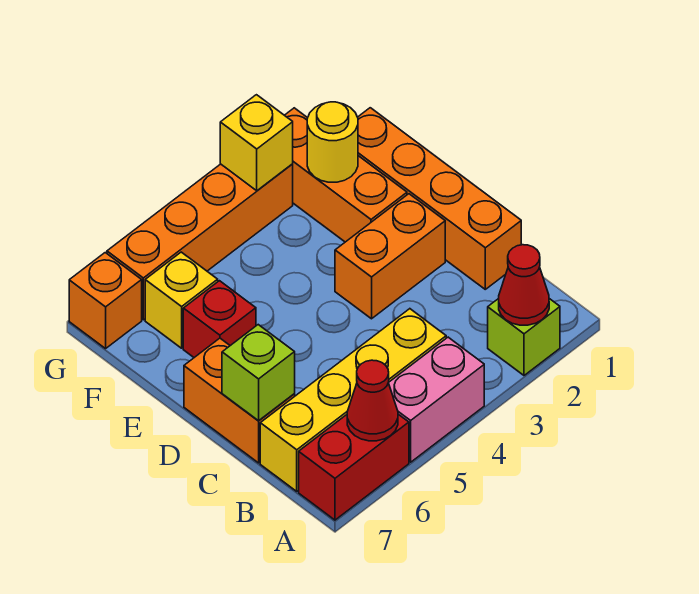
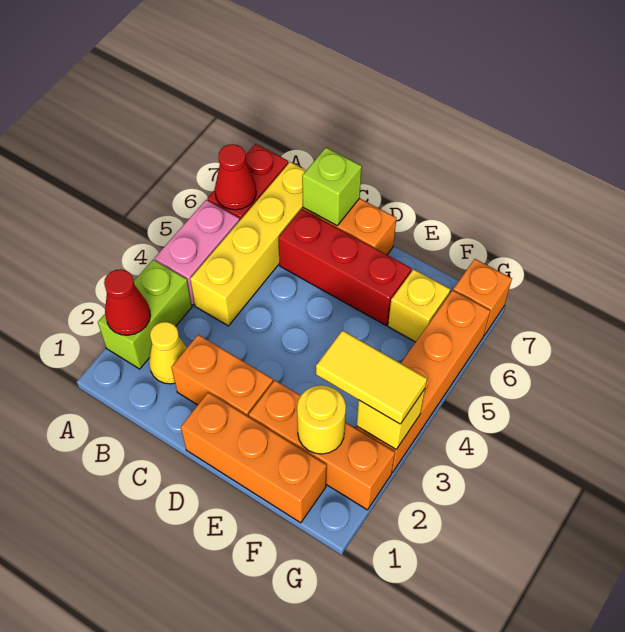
lime 1x1 brick [488,298,560,375] -> lime 1x2 brick [98,260,192,369]
none -> yellow 1x1 cone [149,322,187,384]
orange 1x4 brick [358,108,521,289] -> orange 1x3 brick [181,392,327,523]
orange 1x2 brick [335,194,445,319] -> orange 1x2 brick turned to [171,335,273,417]
red 1x1 brick [183,281,256,357] -> red 1x3 brick [278,209,411,325]
none -> yellow 1x2 tile [316,330,427,424]

